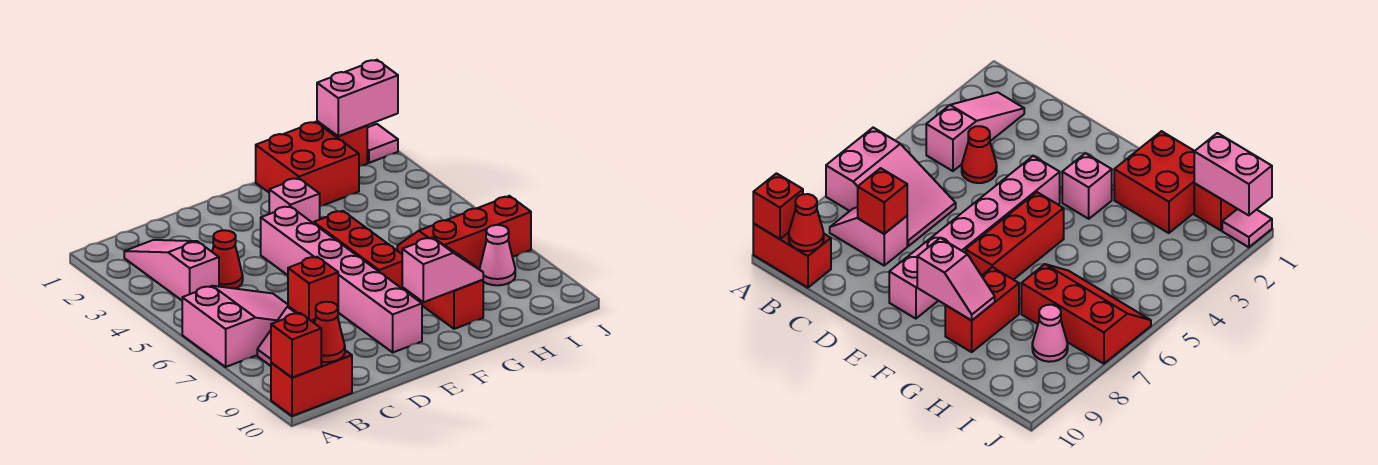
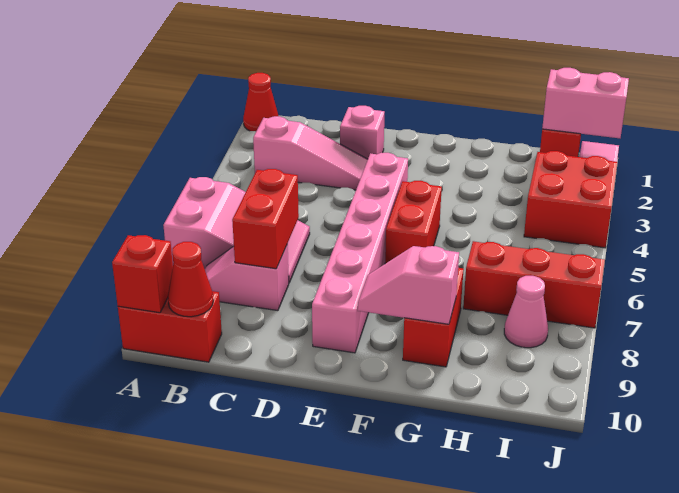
pink 1x3 slope [124,240,219,300] -> pink 1x3 slope turned to [253,116,368,190]
red 1x1 cone [212,230,243,289] -> red 1x1 cone moved to [243,73,279,131]
red 1x1 brick [288,257,338,321] -> red 1x2 brick [232,169,299,269]
pink 1x1 brick [269,178,320,223] -> pink 1x1 brick moved to [340,106,385,159]
red 1x3 brick [314,211,408,293] -> red 1x2 brick [385,181,442,264]
pink 1x2 slope [402,237,483,302] -> pink 1x2 slope turned to [358,246,459,324]
red 2x2 brick [256,122,359,206] -> red 2x2 brick moved to [524,151,617,248]

